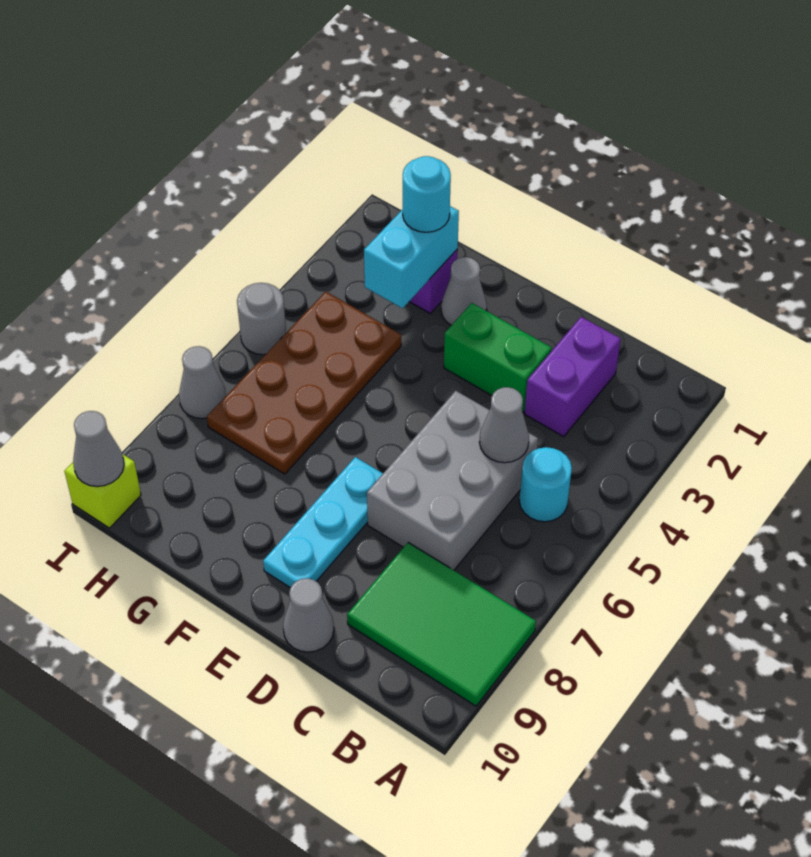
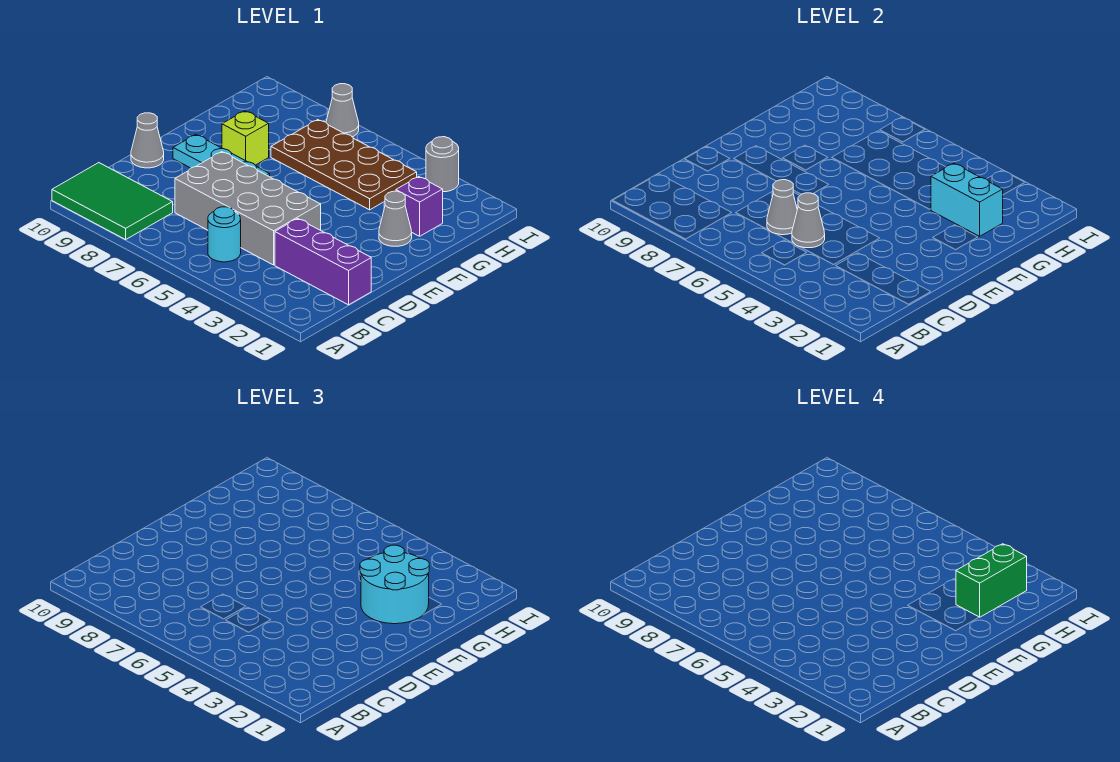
green 2x3 tile [347,543,536,706] -> green 2x3 tile turned to [52,163,173,239]
purple 1x2 brick [525,317,621,437] -> purple 1x3 brick [275,219,371,305]
grey 2x3 brick [367,391,538,570] -> grey 2x4 brick [175,152,321,265]
green 1x2 brick [444,303,552,412] -> green 1x2 brick moved to [956,544,1027,617]
cyan 1x1 round brick [403,156,451,232] -> cyan 2x2 round brick [360,545,429,624]
grey 1x1 round brick [237,283,286,355] -> grey 1x1 round brick moved to [426,137,459,192]
lime 1x1 brick [64,454,141,528] -> lime 1x1 brick moved to [222,111,269,165]
grey 1x1 cone [73,411,124,487] -> grey 1x1 cone moved to [767,180,797,235]

